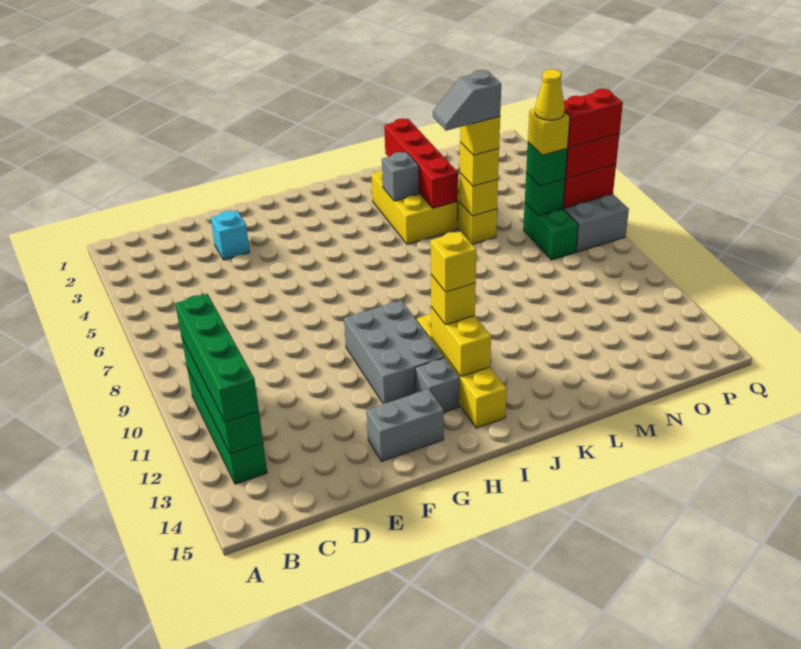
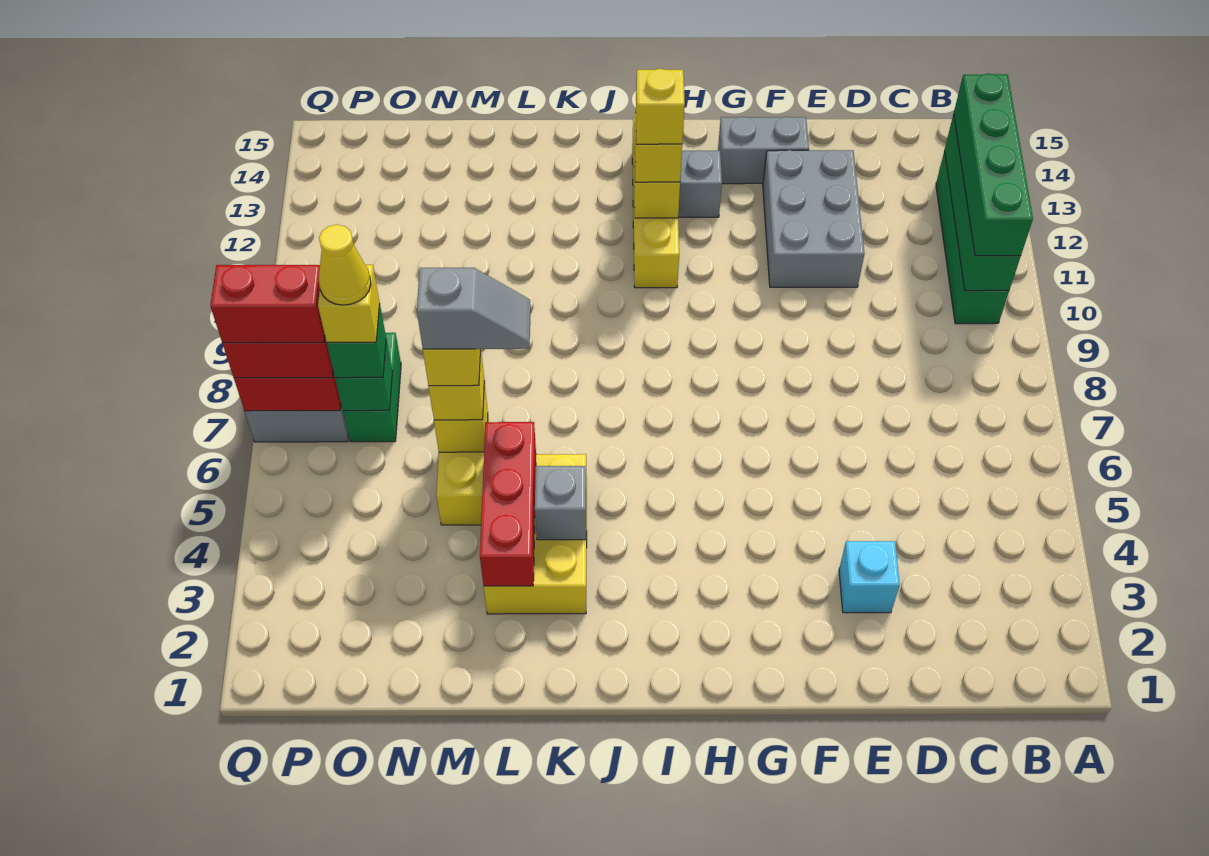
grey 2x3 brick [344,300,444,404] -> grey 2x3 brick moved to [763,150,864,287]
red 1x4 brick [384,118,458,208] -> red 1x3 brick [480,422,536,586]

